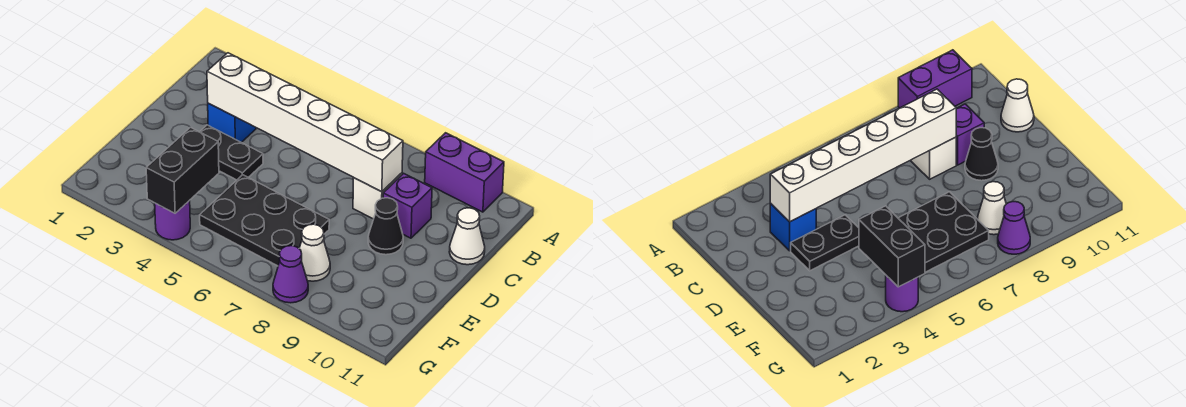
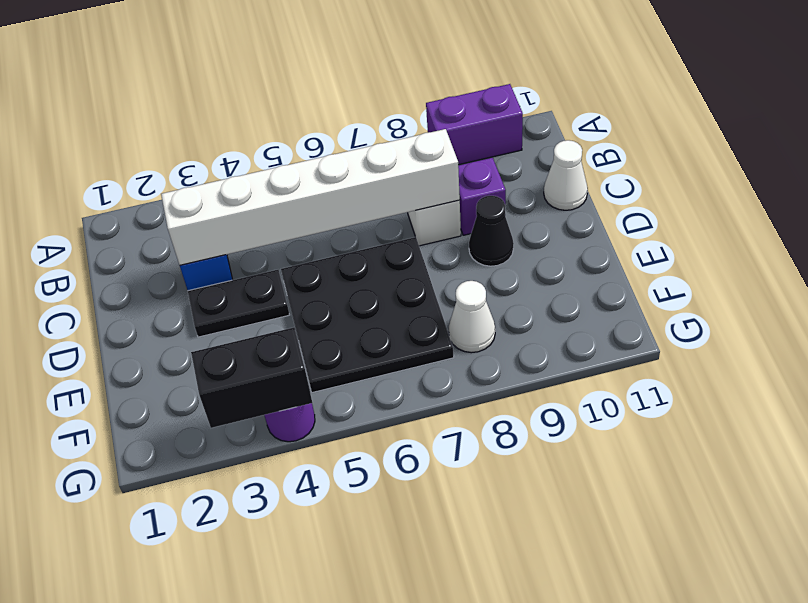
black 2x3 plate [200,175,329,266] -> black 3x3 plate [281,237,454,393]
black 1x2 brick [146,127,219,213] -> black 1x2 brick turned to [191,327,312,428]
purple 1x1 cone [273,246,308,303] -> none

